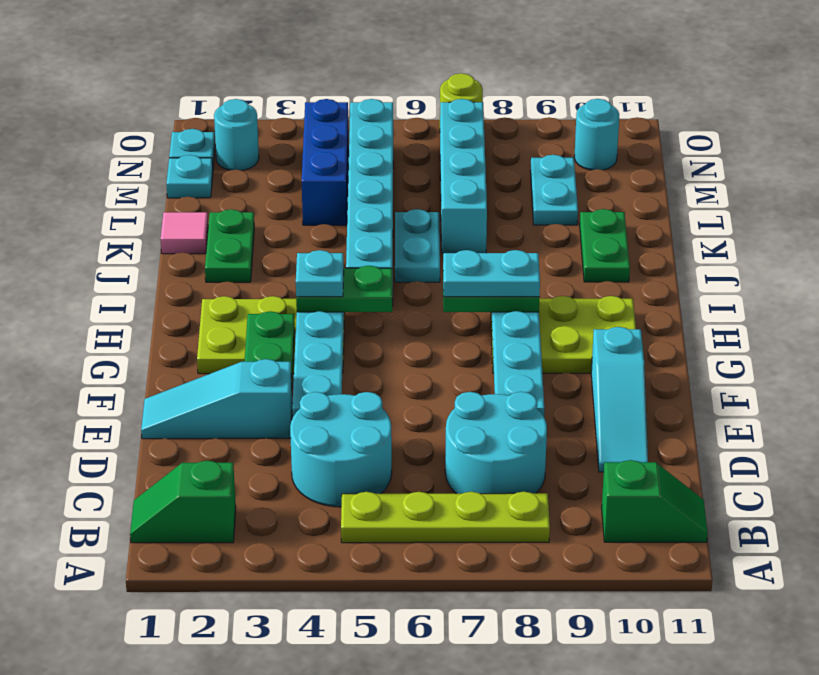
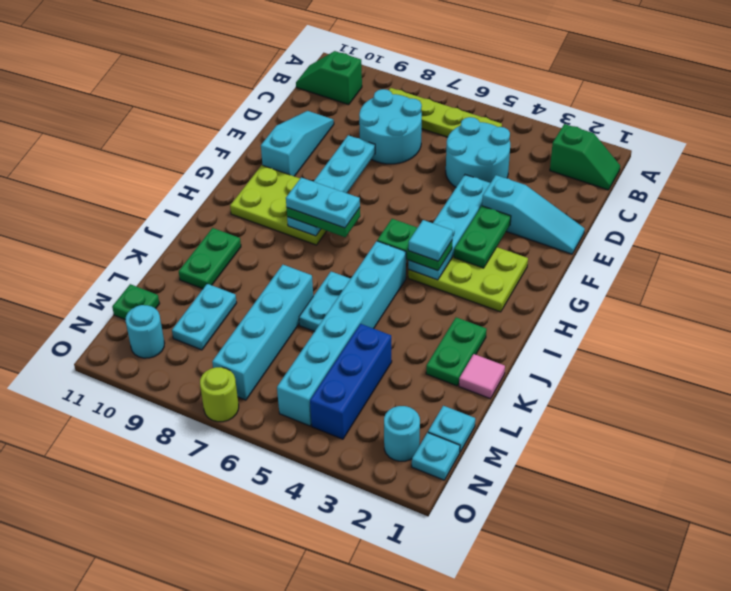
cyan 1x1 plate [296,250,344,297] -> cyan 1x1 tile [408,220,453,261]
none -> green 1x1 plate [112,284,160,320]

